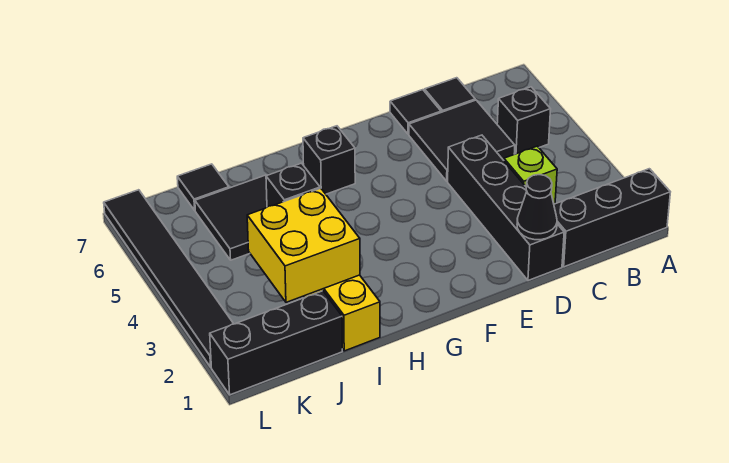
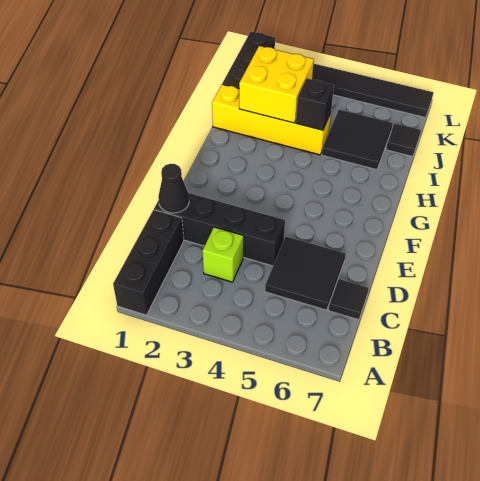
black 1x1 brick [497,87,551,154] -> none
black 1x1 tile [390,90,441,134] -> none
black 1x1 brick [303,126,355,194] -> none

